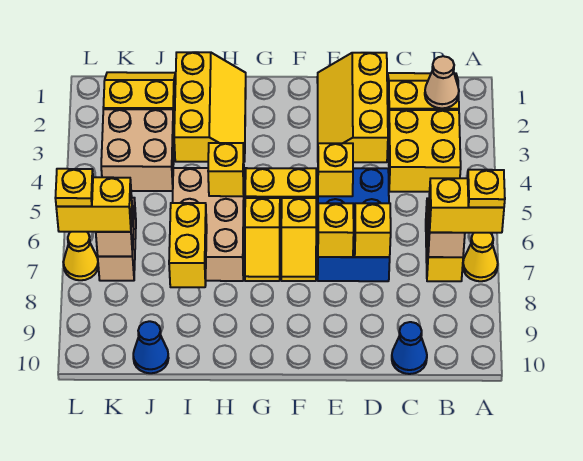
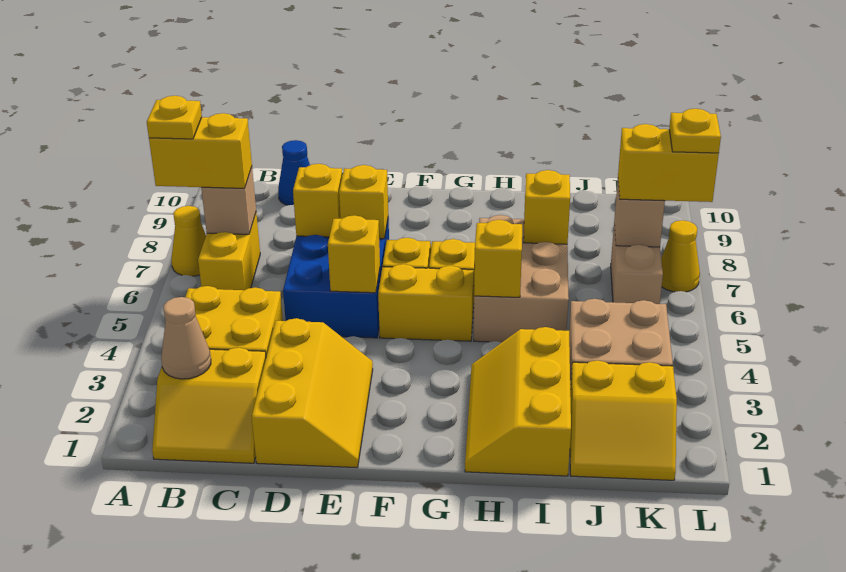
yellow 1x2 brick [169,203,207,287] -> yellow 1x1 brick [524,170,570,244]
blue 1x1 cone [133,321,169,373] -> none

